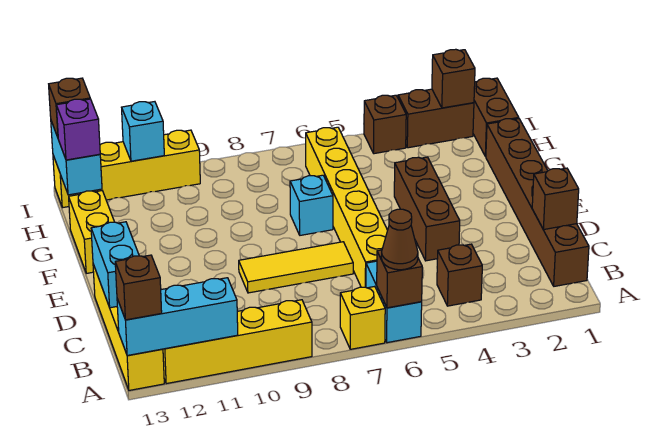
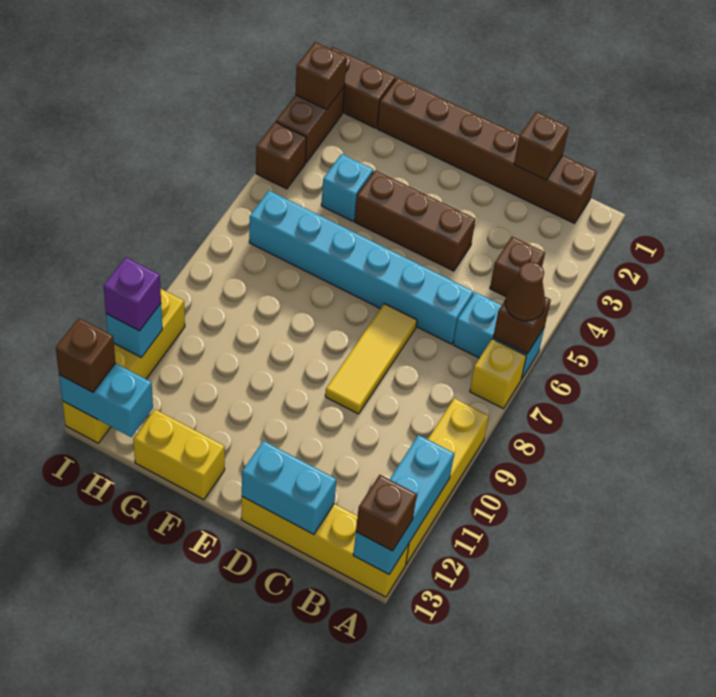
yellow 1x6 brick [306,127,388,287] -> cyan 1x6 brick [249,191,474,344]
cyan 1x1 brick [290,175,333,235] -> cyan 1x1 brick moved to [321,154,373,221]
purple 1x1 brick [56,99,100,160] -> purple 1x1 brick moved to [104,257,161,331]

